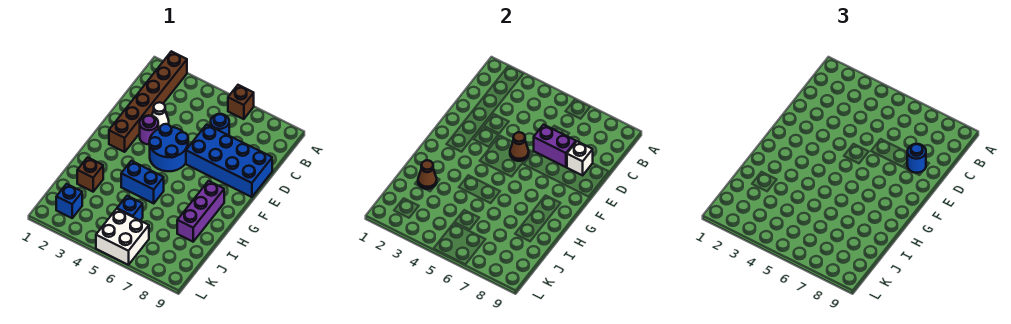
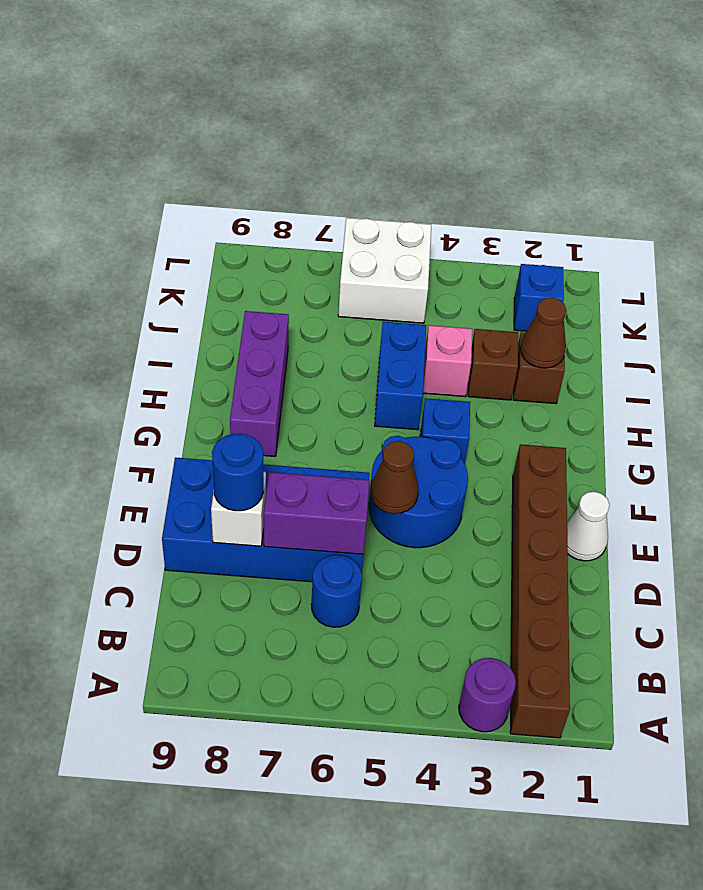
brown 1x1 brick [228,85,254,119] -> brown 1x1 brick moved to [468,329,518,400]
white 1x1 cone [152,102,169,129] -> white 1x1 cone moved to [567,491,610,561]
purple 1x1 round brick [140,115,158,144] -> purple 1x1 round brick moved to [459,658,516,732]
blue 1x2 brick [121,161,164,203] -> blue 1x2 brick turned to [375,322,426,430]
none -> pink 1x1 brick [423,325,472,397]
blue 1x1 brick [117,196,143,221] -> blue 1x1 brick moved to [420,398,470,464]

